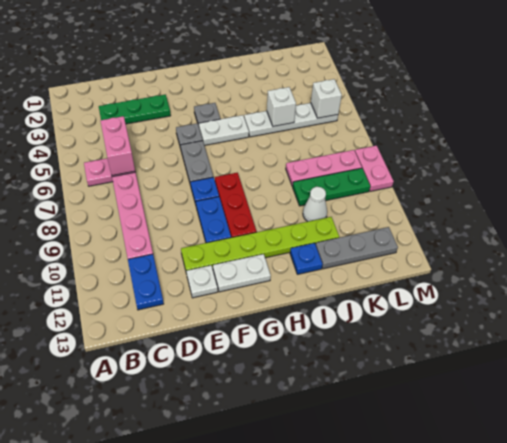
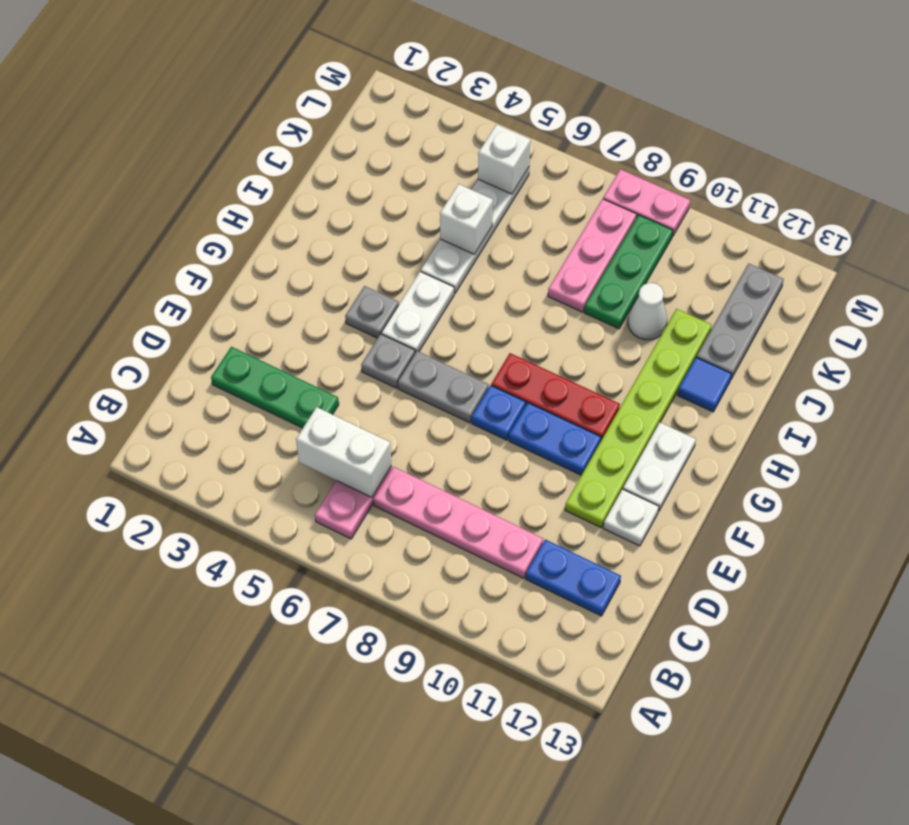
green 1x3 plate [99,94,171,124] -> green 1x3 plate turned to [211,347,339,428]
pink 1x2 brick [101,116,135,176] -> white 1x2 brick [296,407,391,497]
blue 1x1 plate [290,243,323,274] -> blue 1x1 tile [678,357,732,412]

